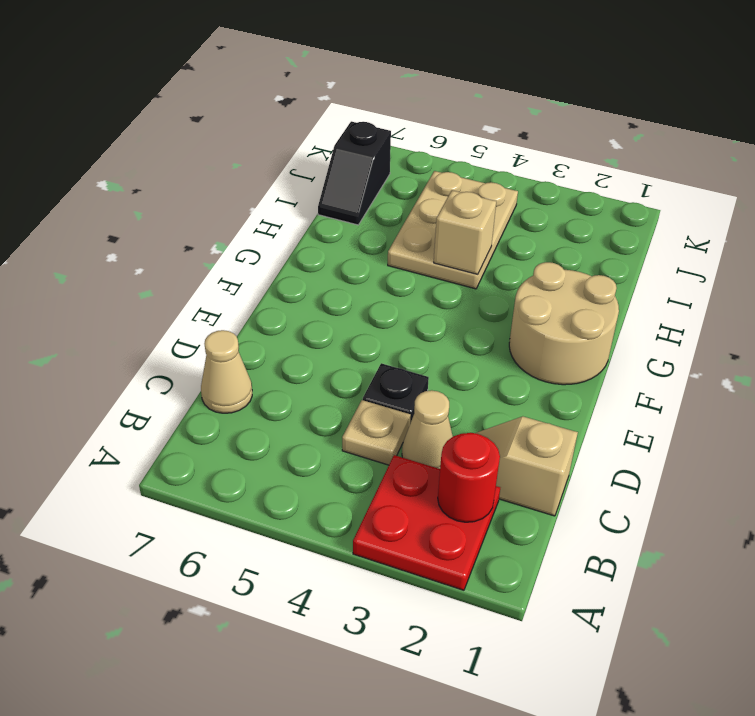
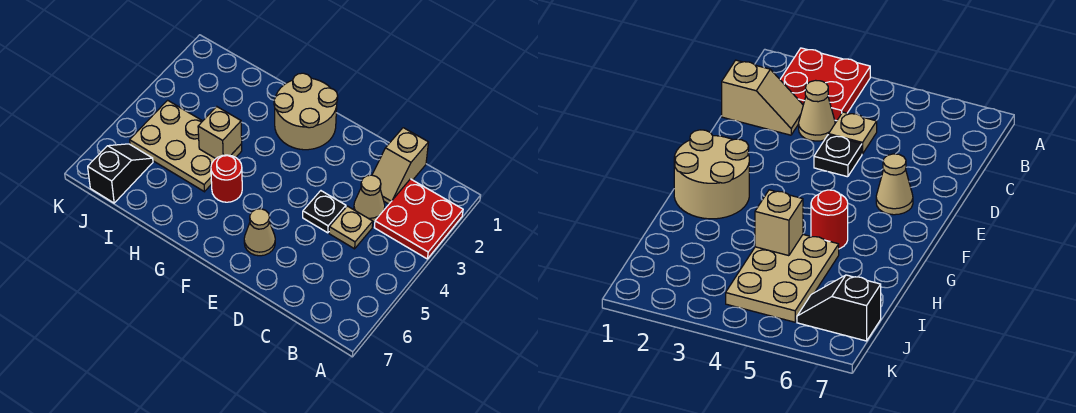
red 1x1 round brick [438,433,500,522] -> red 1x1 round brick moved to [211,155,242,202]
tan 1x1 cone [201,330,252,413] -> tan 1x1 cone moved to [244,209,275,256]
black 1x2 slope [318,121,391,225] -> black 1x2 slope turned to [88,144,153,203]

